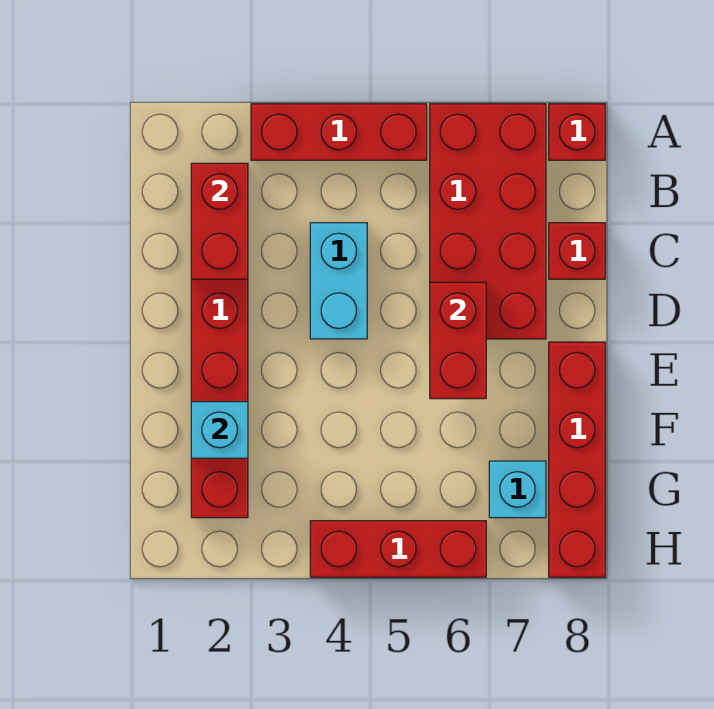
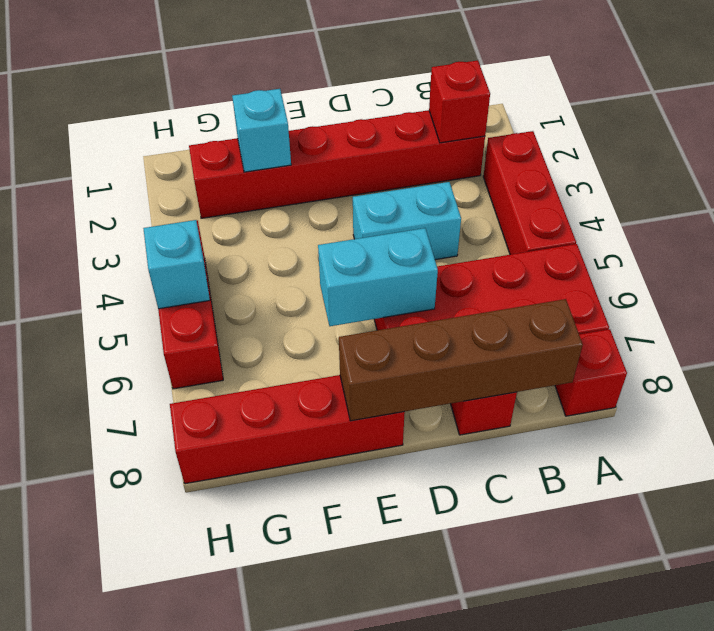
red 1x2 brick [191,163,248,279] -> red 1x1 brick [429,60,490,143]
none -> brown 1x4 brick [339,299,583,421]
red 1x2 brick [430,282,486,399] -> cyan 1x2 brick [318,228,438,326]
cyan 1x1 brick [489,461,546,518] -> cyan 1x1 brick moved to [143,220,210,309]

